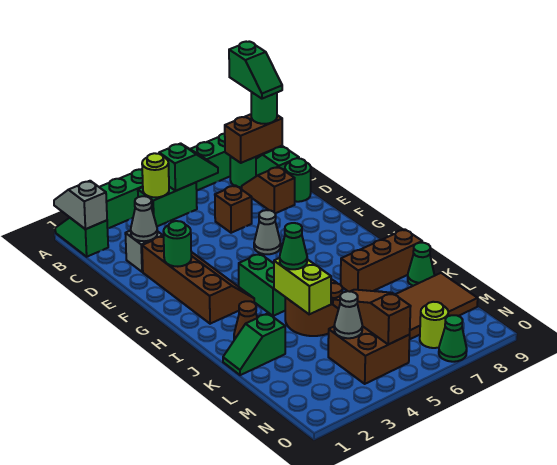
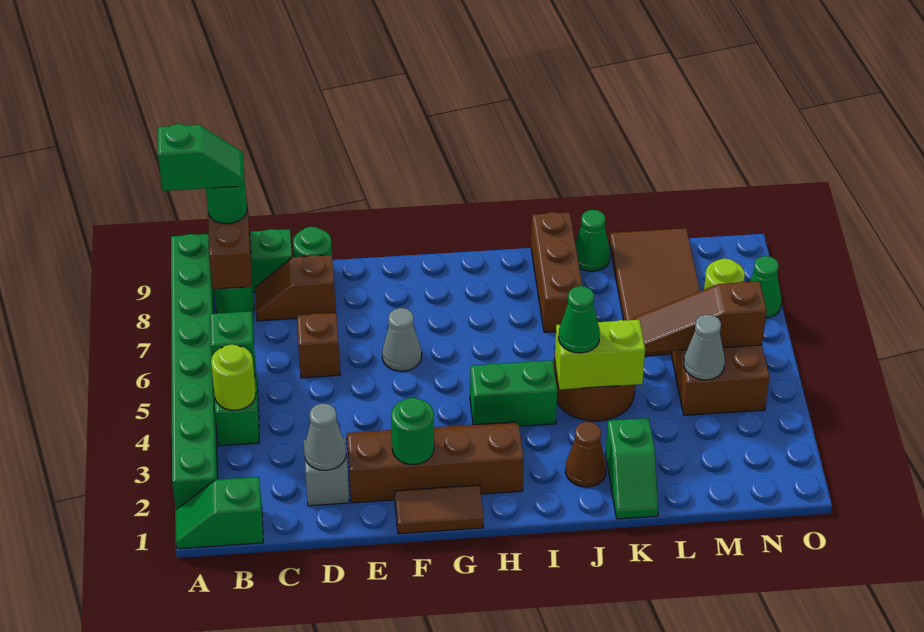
grey 1x2 slope [54,181,107,229] -> none
none -> brown 1x2 tile [395,485,484,534]

